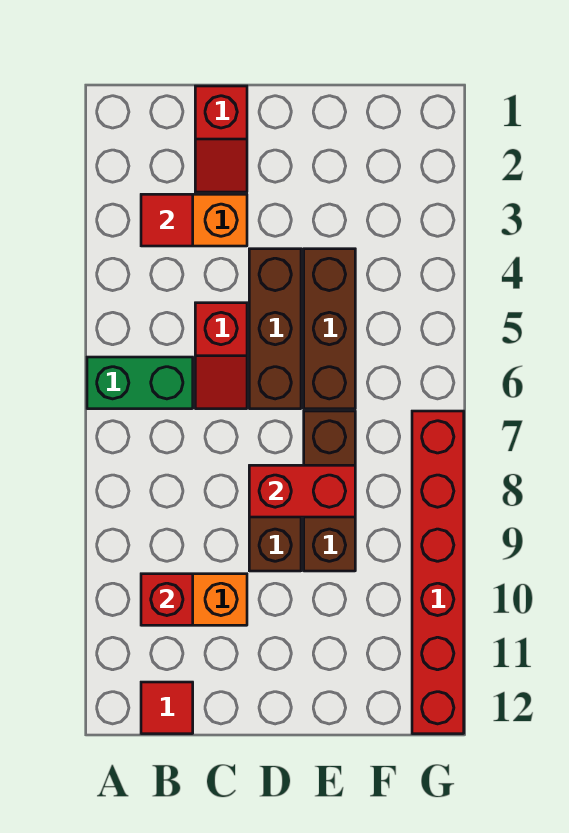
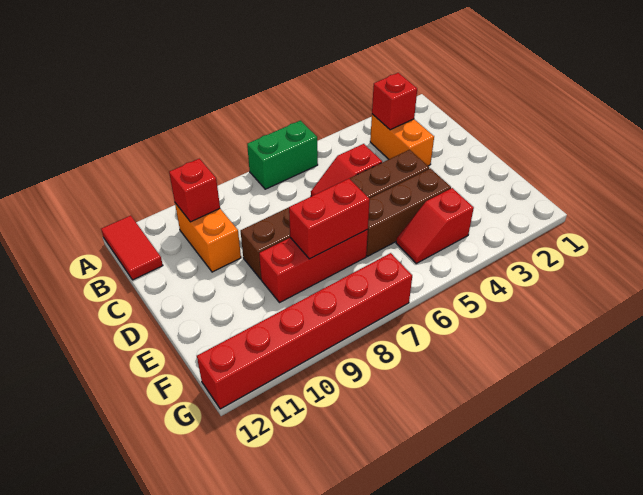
green 1x2 brick [87,357,193,409] -> green 1x2 brick turned to [247,121,318,189]
red 1x1 tile [141,194,193,246] -> red 1x1 brick [372,73,417,130]
red 1x1 tile [141,682,193,734] -> red 1x2 tile [101,216,163,280]
red 1x2 slope [195,86,247,192] -> red 1x2 slope moved to [396,188,474,263]
red 1x2 brick [249,465,355,517] -> red 1x2 brick turned to [289,179,370,259]
brown 1x3 brick [304,411,355,571] -> red 1x3 brick [259,229,368,303]

